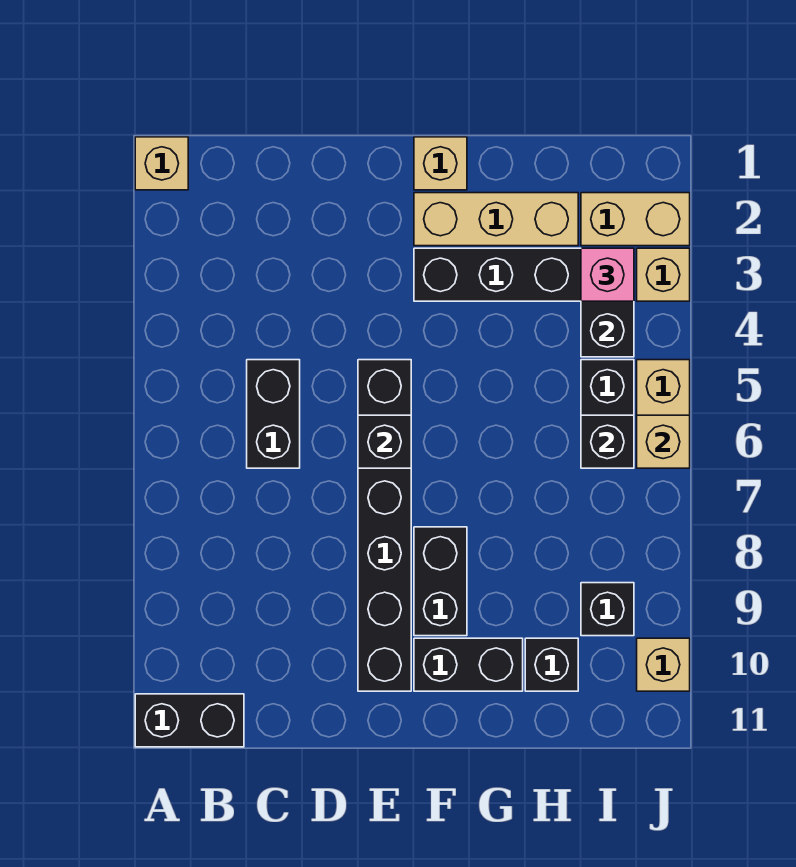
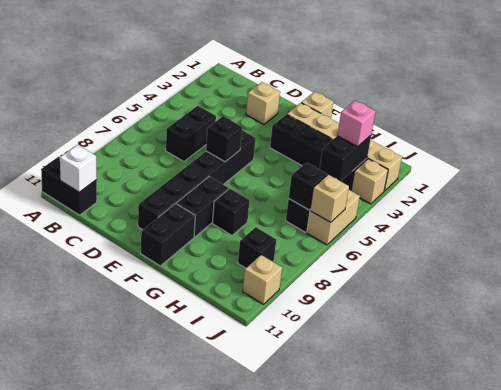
tan 1x1 brick [135,137,188,190] -> tan 1x1 brick moved to [246,82,280,124]
none -> white 1x1 brick [60,145,97,192]
black 1x2 brick [414,638,523,691] -> black 1x2 brick turned to [141,204,195,266]
black 1x1 brick [525,638,578,691] -> black 1x1 brick moved to [212,189,250,235]

